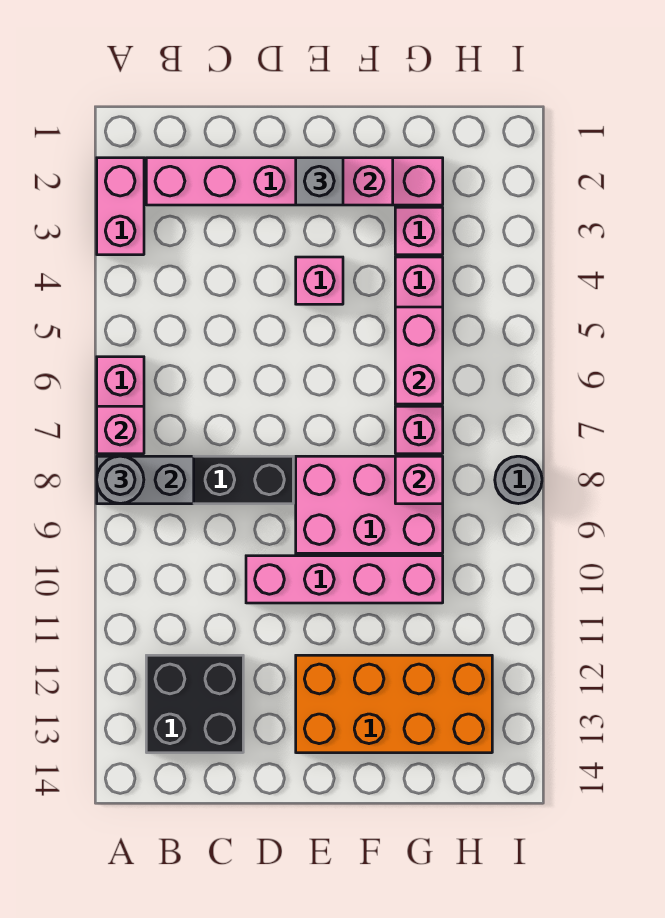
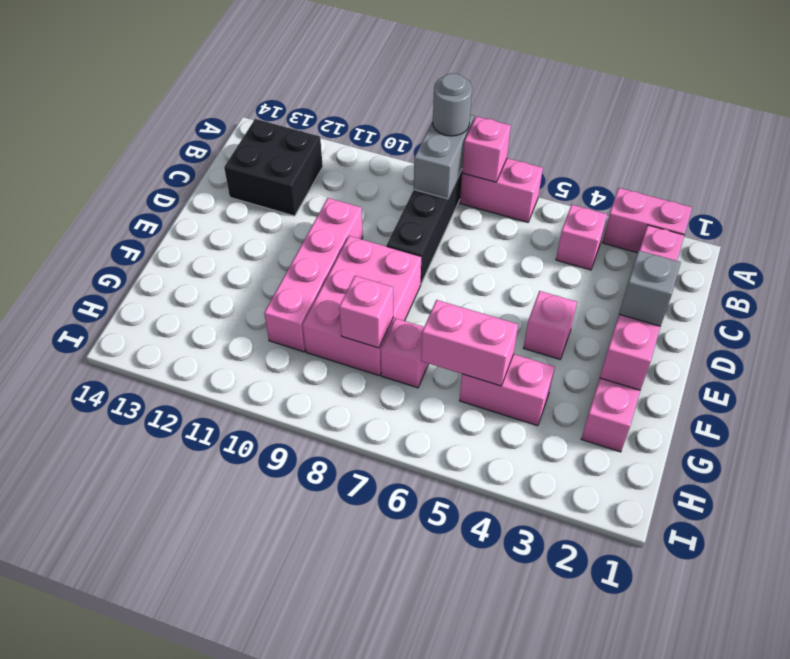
orange 2x4 brick [296,655,492,753] -> none
pink 1x1 brick [395,207,443,255] -> pink 1x1 brick moved to [556,205,607,270]
grey 1x1 round brick [495,456,542,504] -> none

